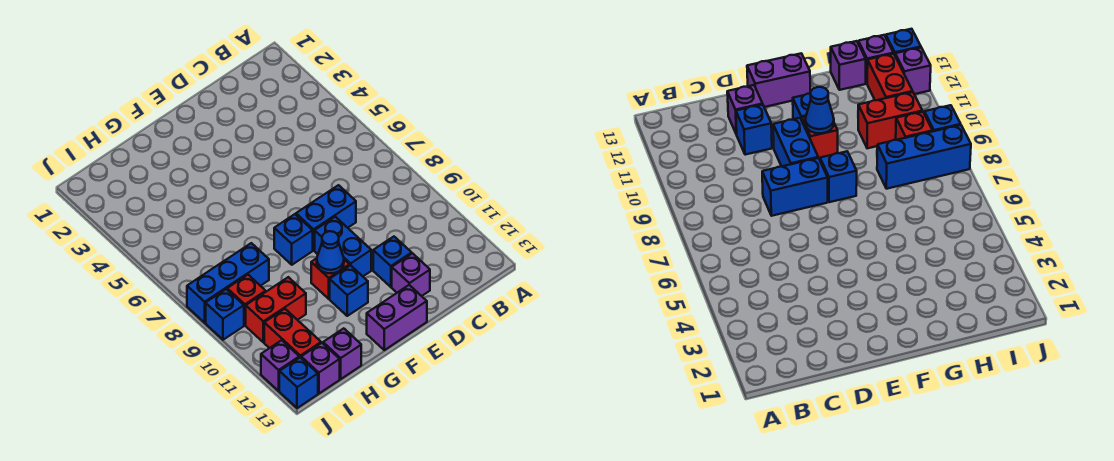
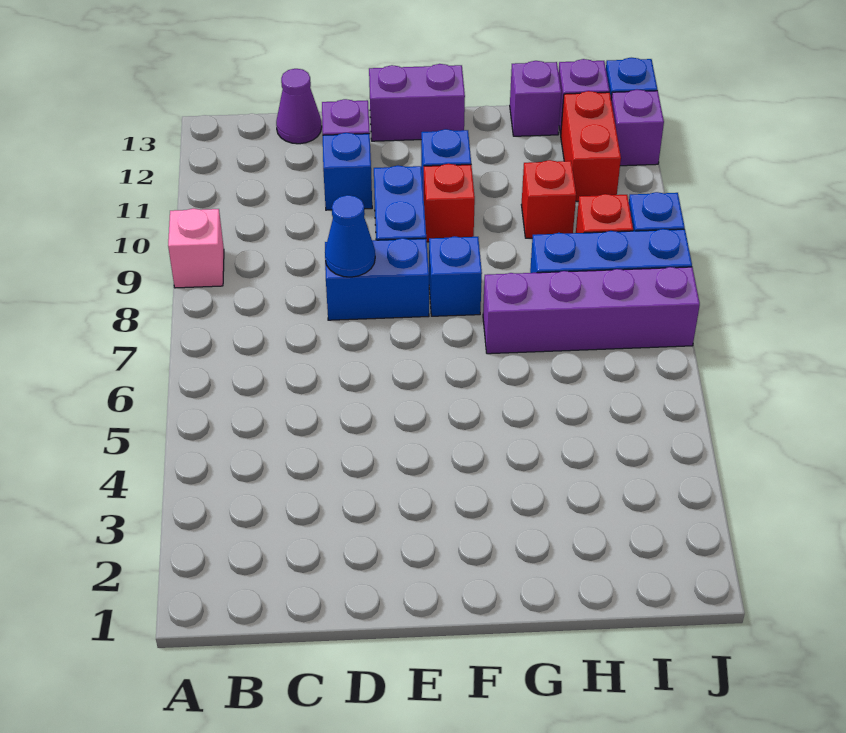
none -> pink 1x1 brick [168,209,224,288]
none -> purple 1x1 cone [276,69,322,144]
blue 1x1 cone [317,231,344,273] -> blue 1x1 cone moved to [325,195,375,277]
none -> purple 1x4 brick [483,267,700,354]
red 1x2 brick [246,277,306,342] -> red 1x1 brick [521,160,576,238]

